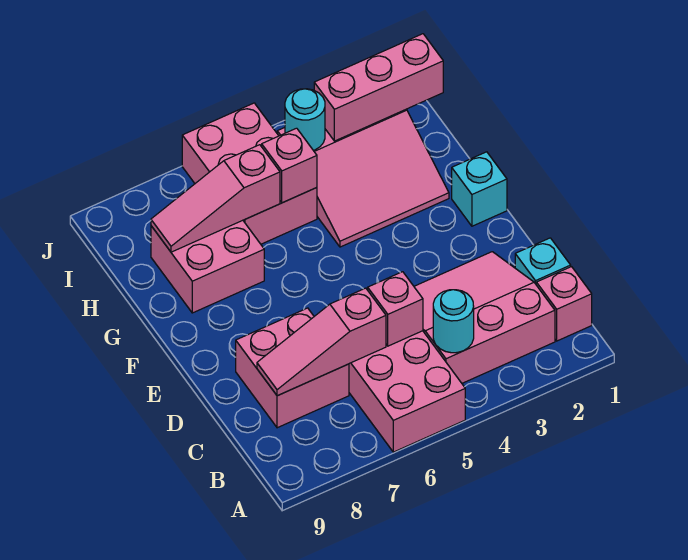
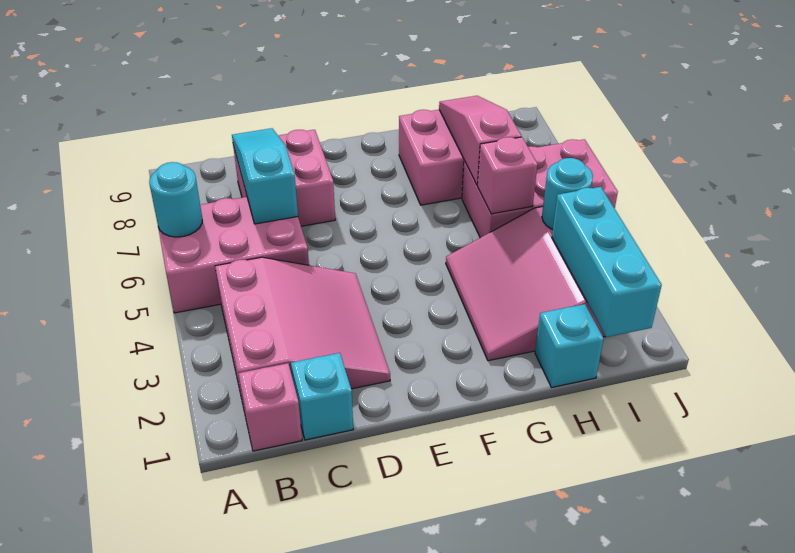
cyan 1x1 round brick [433,290,474,353] -> cyan 1x1 round brick moved to [149,162,202,237]
pink 1x1 brick [368,272,423,346] -> none
pink 1x3 slope [257,288,386,396] -> cyan 1x3 slope [232,128,298,224]
cyan 1x1 brick [452,152,507,226] -> cyan 1x1 brick moved to [535,304,604,388]
pink 1x3 brick [314,34,443,141] -> cyan 1x3 brick [552,187,662,337]

